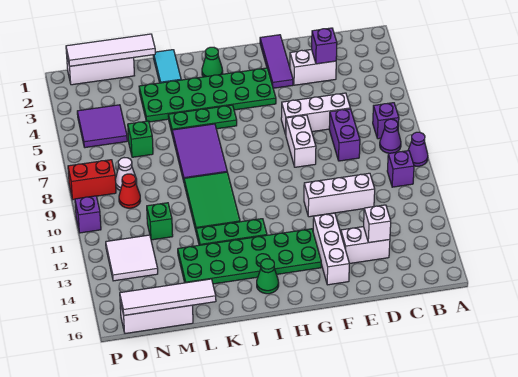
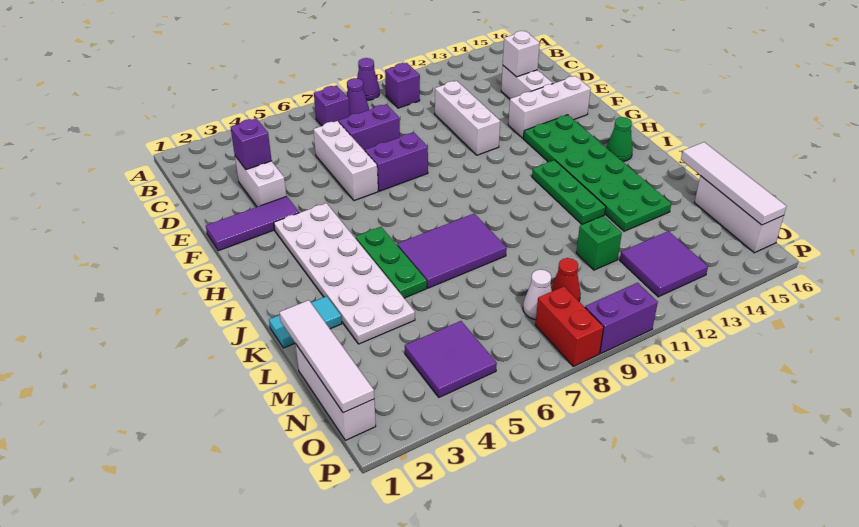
white 1x2 brick [286,115,316,167] -> purple 1x2 brick [365,133,428,191]
green 2x6 plate [139,68,276,122] -> white 2x6 plate [274,203,415,344]
green 1x1 cone [202,47,223,77] -> none
green 2x3 tile [184,172,240,230] -> none
green 1x1 brick [128,121,153,157] -> none
white 2x2 tile [106,235,158,281] -> purple 2x2 tile [620,231,708,297]
purple 1x1 brick [75,196,101,233] -> purple 1x2 brick [585,283,658,353]

